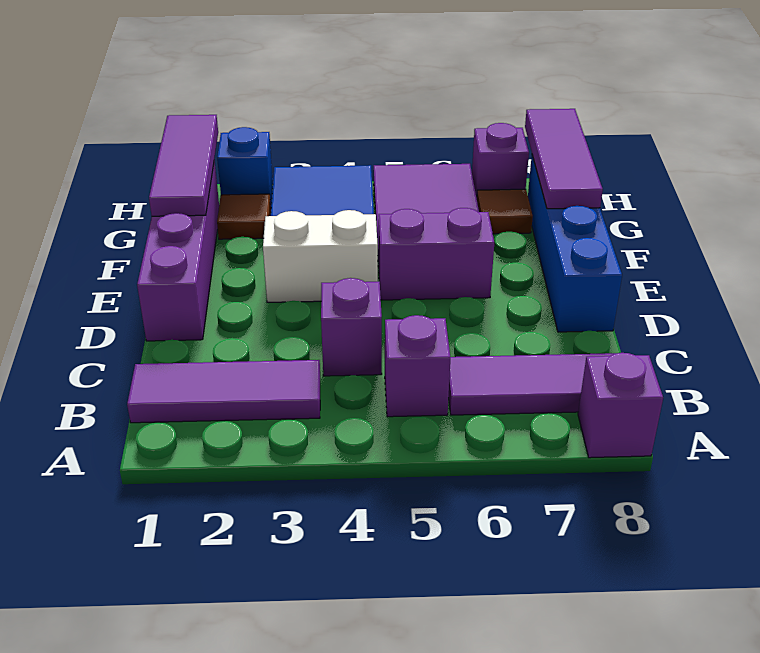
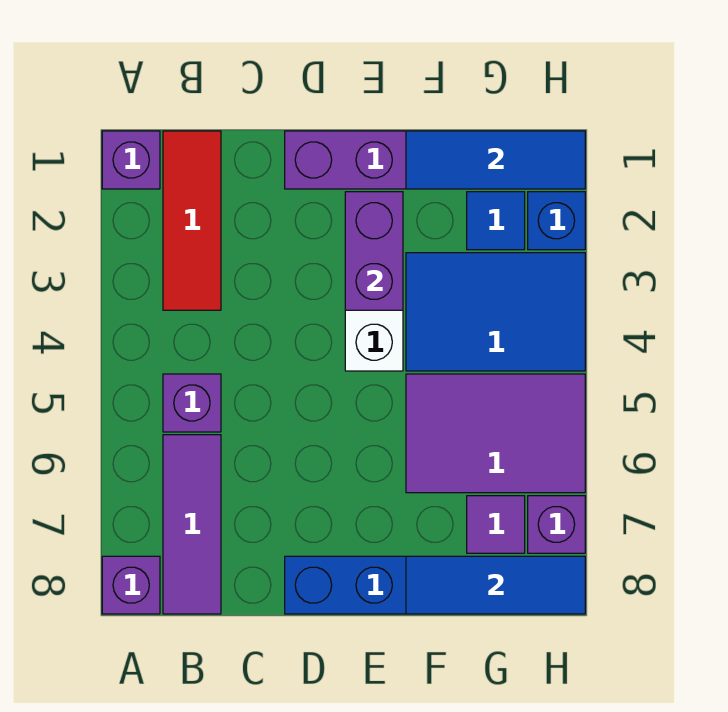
purple 1x3 tile [127,360,320,423] -> red 1x3 tile [163,131,221,310]
purple 1x1 brick [321,278,382,376] -> purple 1x1 brick moved to [102,131,160,189]
purple 1x2 brick [378,208,494,300] -> purple 1x2 brick moved to [345,192,403,310]
purple 1x3 tile [149,115,218,216] -> blue 1x3 tile [406,131,585,189]
purple 1x3 tile [525,109,603,209] -> blue 1x3 tile [406,556,585,614]
brown 1x1 tile [217,194,271,239] -> blue 1x1 tile [467,192,525,250]
brown 1x1 tile [477,189,533,234] -> purple 1x1 tile [467,496,525,553]

